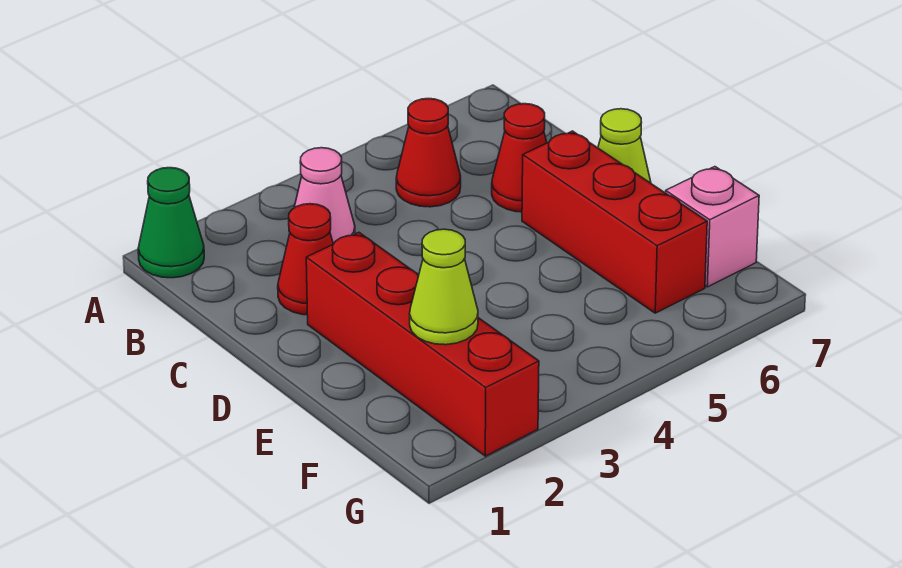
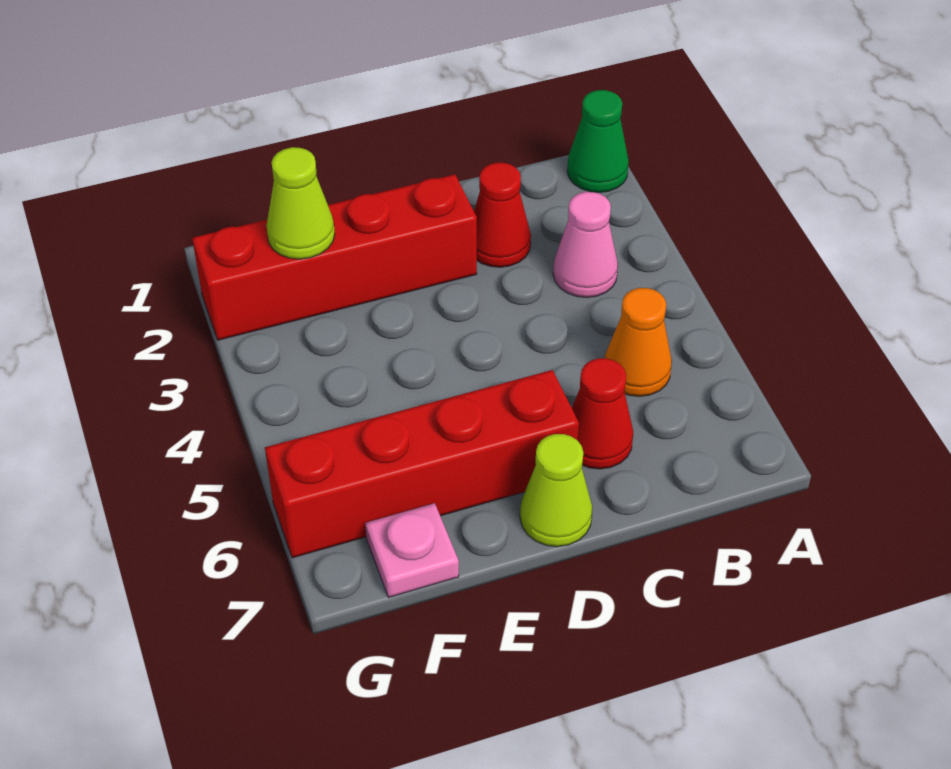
red 1x1 cone [396,99,461,207] -> orange 1x1 cone [605,288,672,396]
red 1x3 brick [522,131,707,313] -> red 1x4 brick [265,370,579,558]
pink 1x1 brick [666,167,759,287] -> pink 1x1 plate [365,503,459,597]

